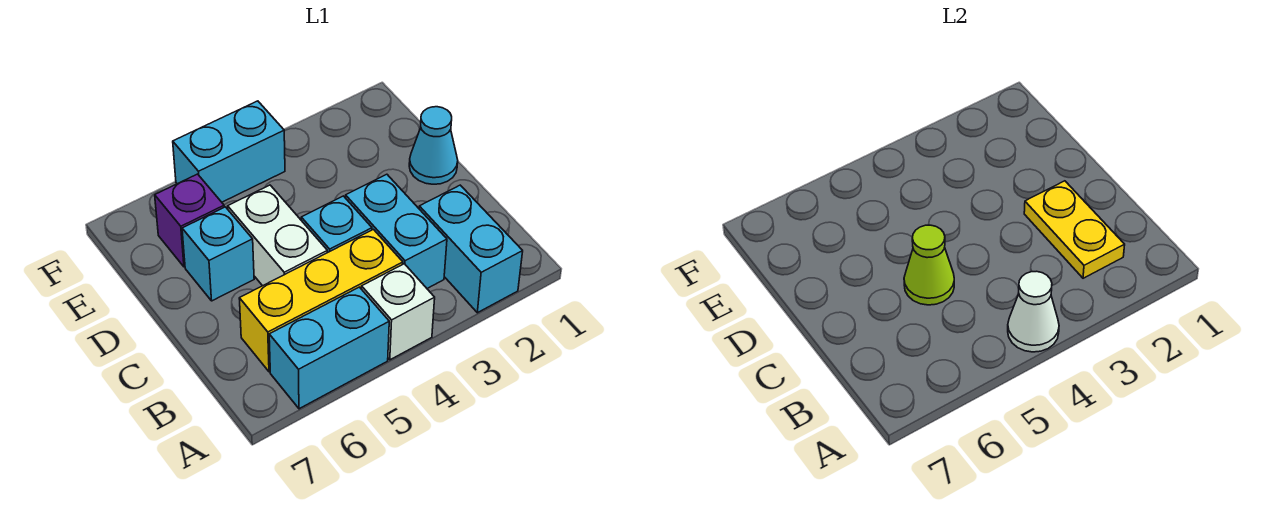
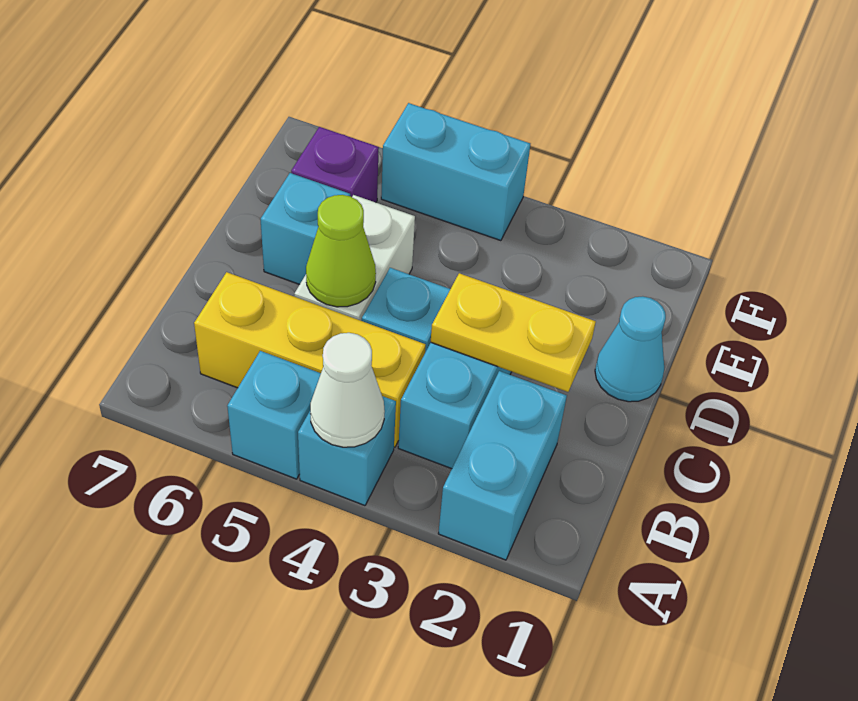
white 1x1 brick [362,264,435,360] -> cyan 1x1 brick [298,396,396,506]
cyan 1x2 brick [269,287,389,409] -> cyan 1x1 brick [227,351,321,479]
yellow 1x2 plate [1024,181,1125,278] -> yellow 1x2 plate turned to [431,273,596,392]

